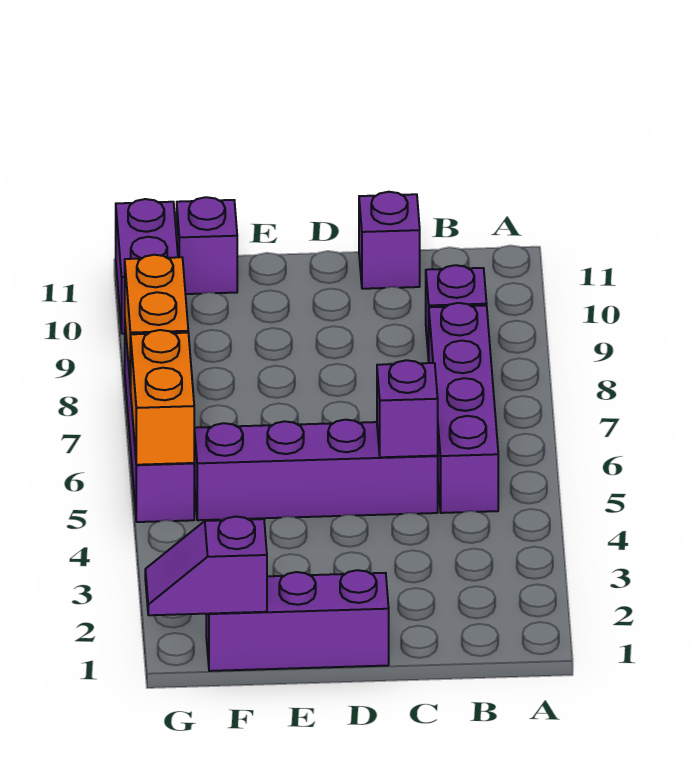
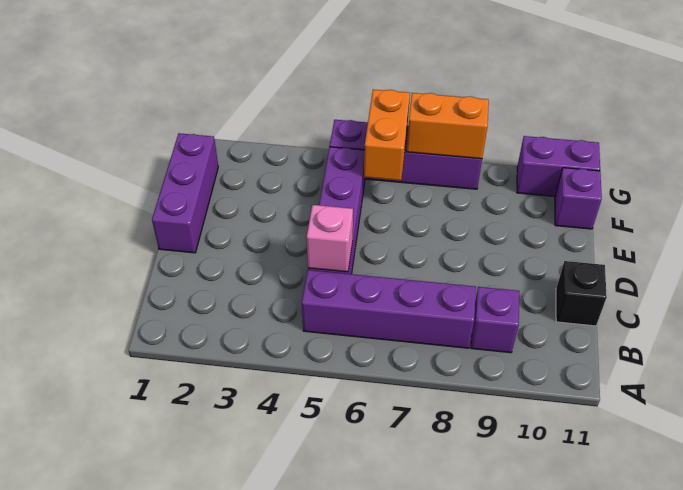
purple 1x1 brick [377,360,438,457] -> pink 1x1 brick [307,205,353,272]
purple 1x1 brick [359,192,420,289] -> black 1x1 brick [556,261,607,326]
purple 1x2 slope [145,517,267,615] -> none
orange 1x2 brick [130,330,194,465] -> orange 1x2 brick turned to [364,90,410,181]

